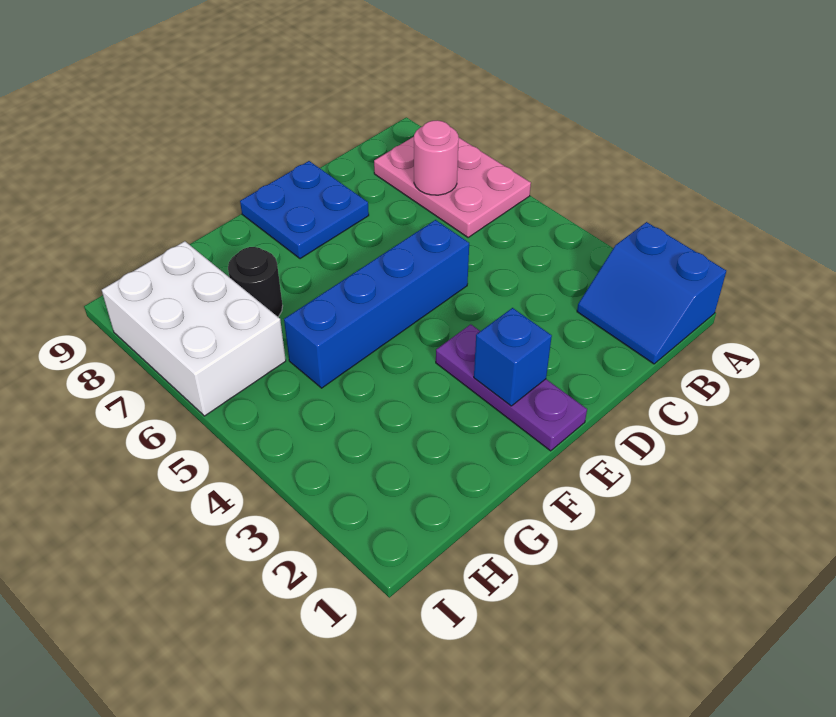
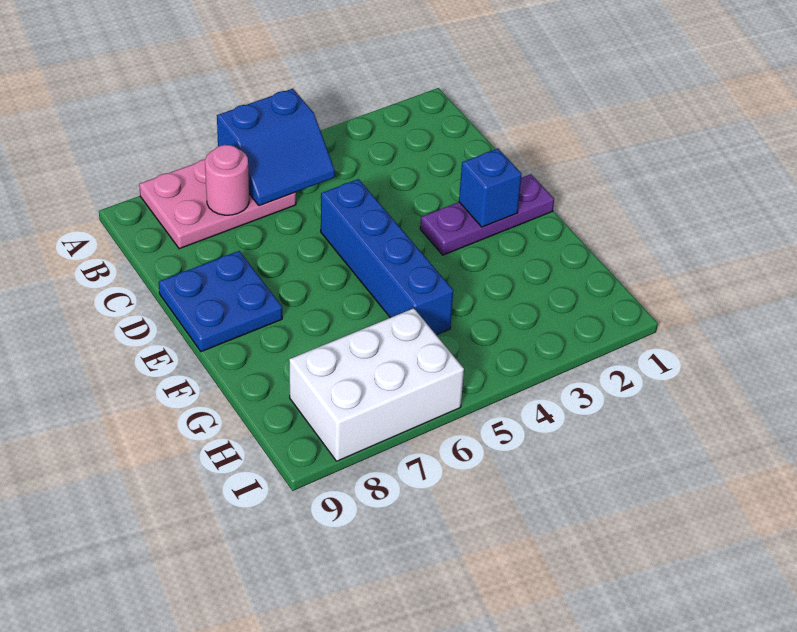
blue 2x2 slope [577,222,726,364] -> blue 2x2 slope moved to [217,89,335,206]
black 1x1 round brick [228,247,283,317] -> none

